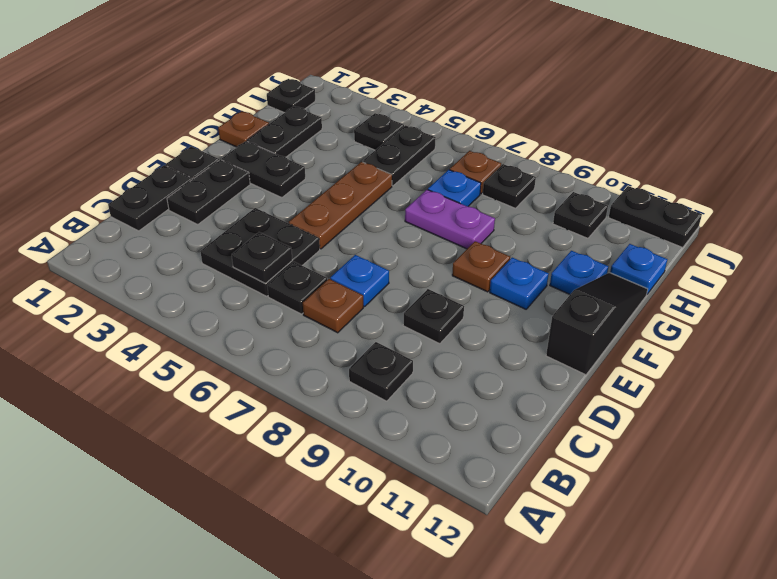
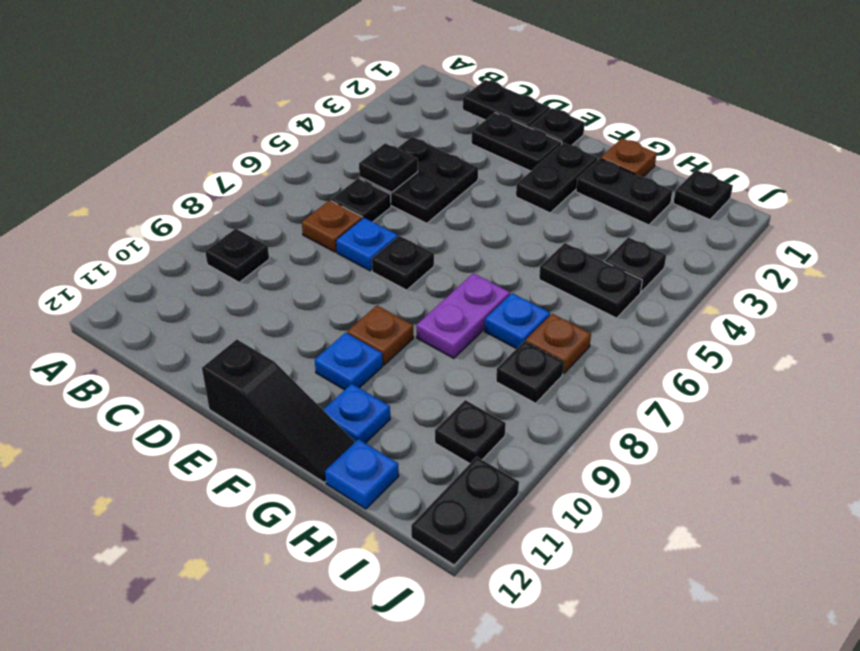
black 1x1 plate [403,289,464,344] -> black 1x1 plate moved to [372,236,434,290]
brown 1x3 plate [289,162,392,249] -> none

